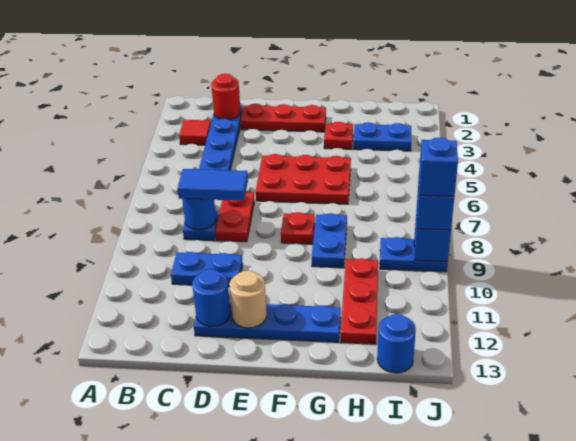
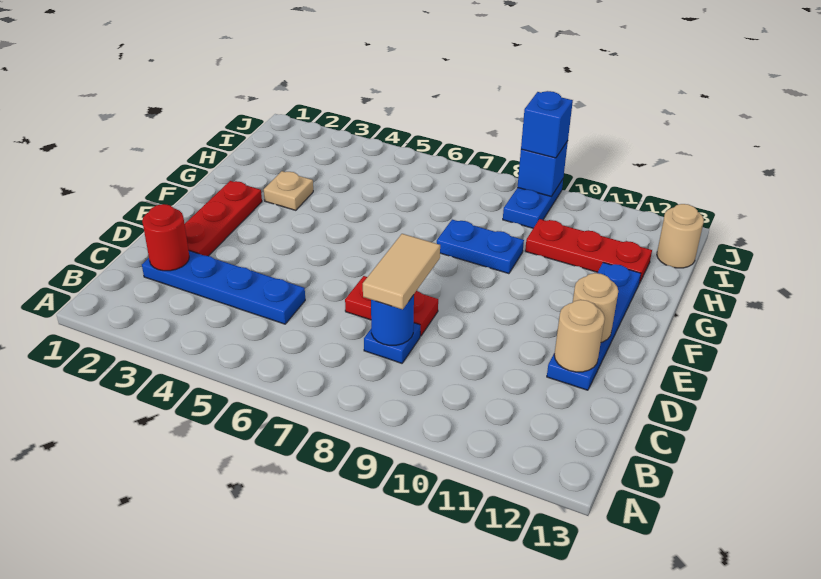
red 1x1 tile [179,120,211,145] -> none
blue 1x2 tile [177,169,248,201] -> tan 1x2 tile [363,234,440,309]
blue 1x2 plate [171,252,243,287] -> none
blue 1x1 round brick [192,269,231,326] -> tan 1x1 round brick [554,300,605,372]
red 2x3 plate [256,154,351,204] -> none
red 1x1 plate [281,212,315,244] -> none
red 1x1 plate [324,122,353,149] -> tan 1x1 plate [264,171,313,210]
blue 1x2 plate [353,122,411,151] -> none
blue 1x1 round brick [377,314,416,373] -> tan 1x1 round brick [657,204,704,268]
blue 1x1 brick [419,138,458,196] -> none

